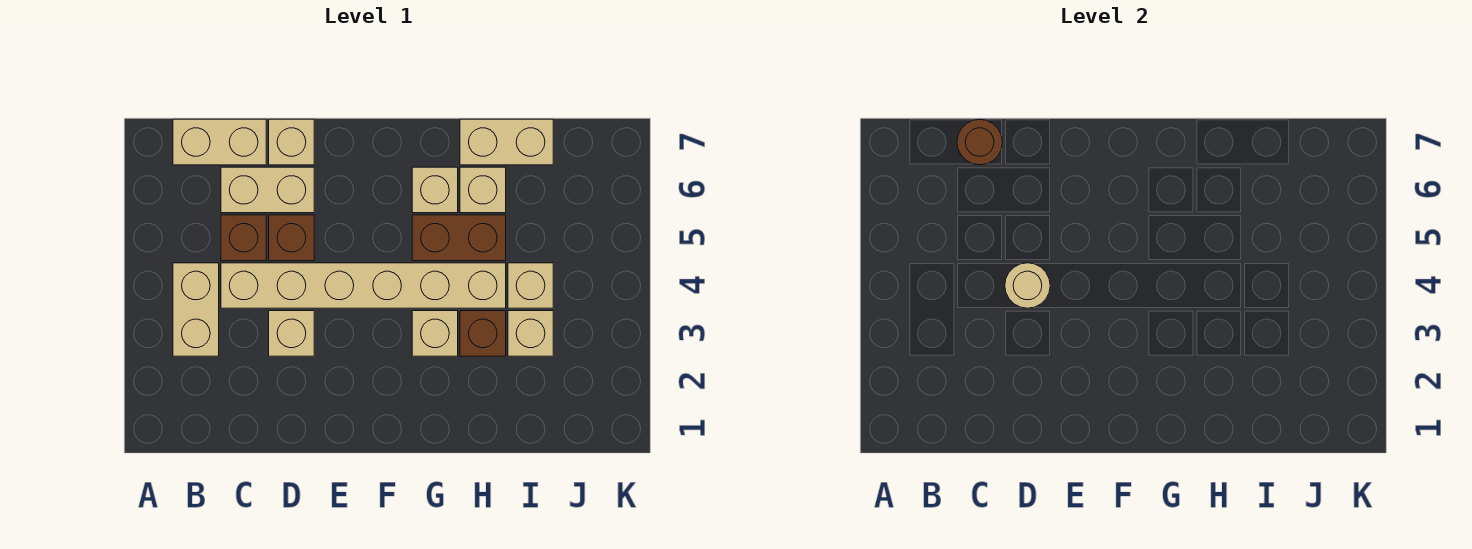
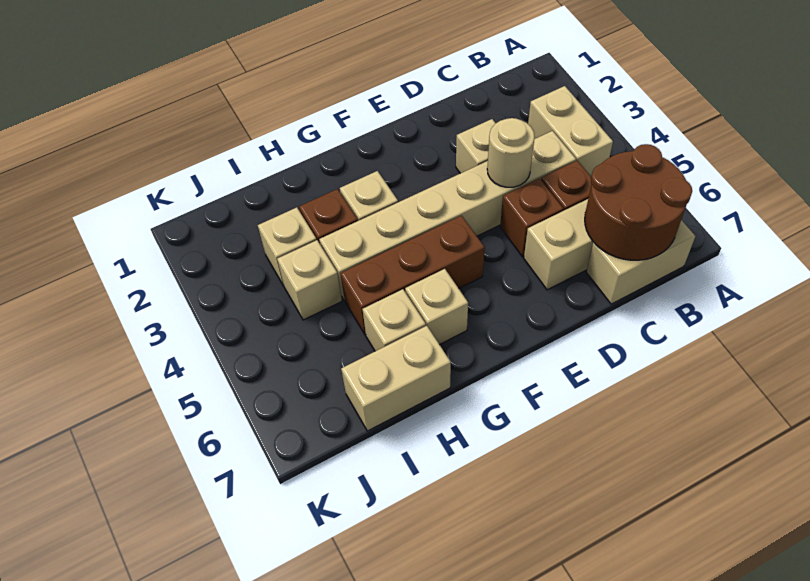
brown 1x1 round brick [957,119,1002,165] -> brown 2x2 round brick [585,144,692,260]
tan 1x1 brick [269,119,314,165] -> none
brown 1x2 brick [412,215,506,261] -> brown 1x3 brick [340,216,485,335]

